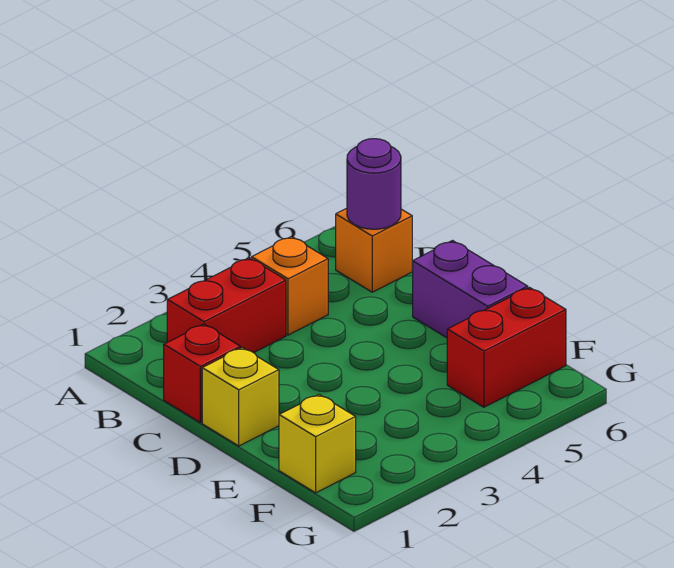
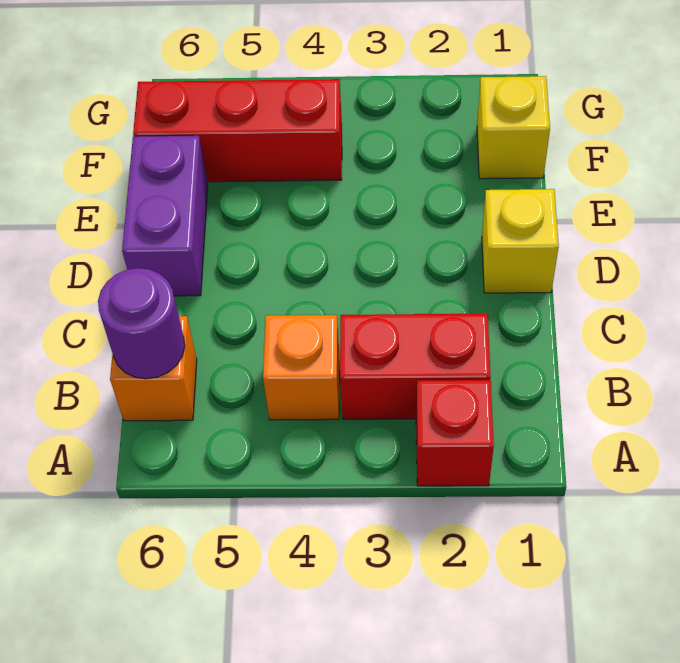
red 1x1 brick [164,324,240,423] -> red 1x1 brick moved to [416,380,494,486]
red 1x2 brick [447,287,566,407] -> red 1x3 brick [133,79,342,182]

